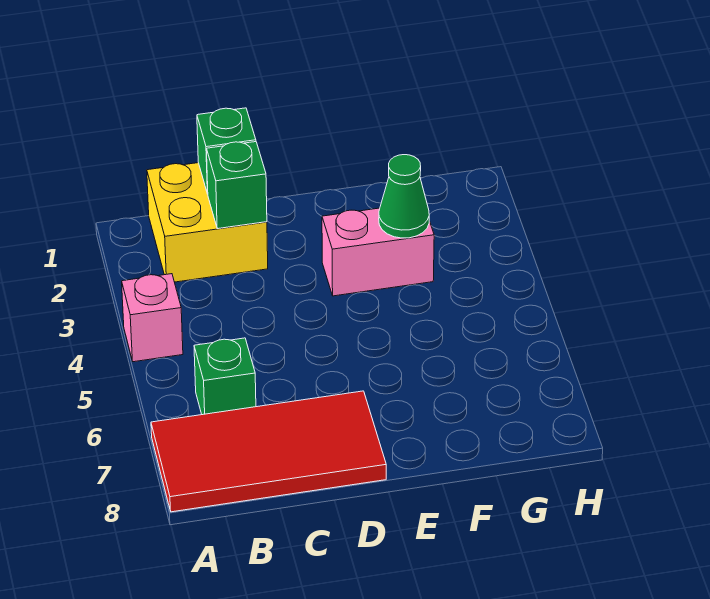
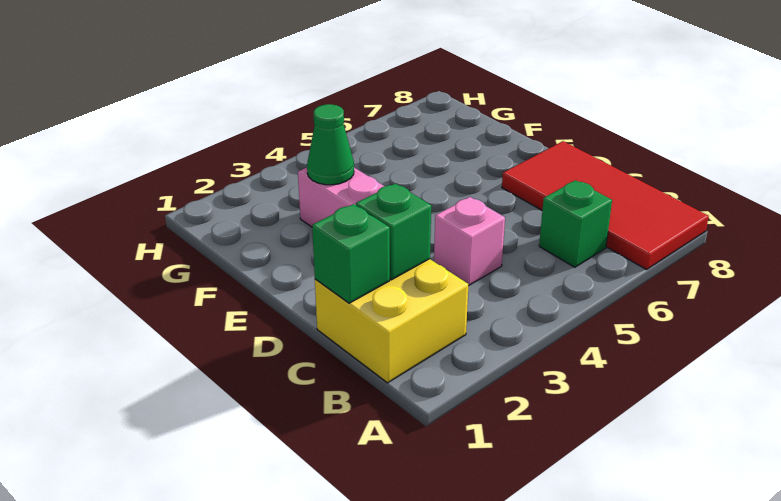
pink 1x1 brick [122,274,183,362] -> pink 1x1 brick moved to [434,197,505,286]

